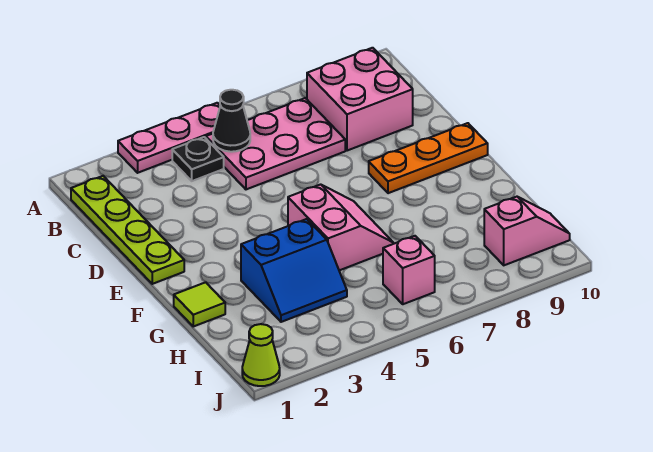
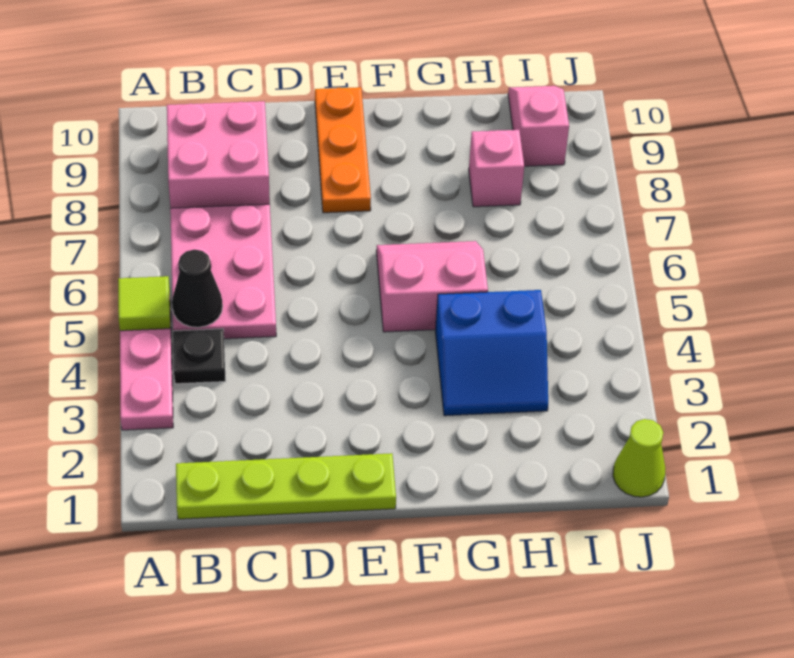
lime 1x1 tile [174,282,225,326] -> lime 1x1 tile moved to [118,276,170,331]
blue 2x2 slope [241,219,347,322] -> blue 2x2 slope turned to [435,290,548,416]
pink 1x1 brick [383,236,435,304] -> pink 1x1 brick moved to [469,130,524,207]

